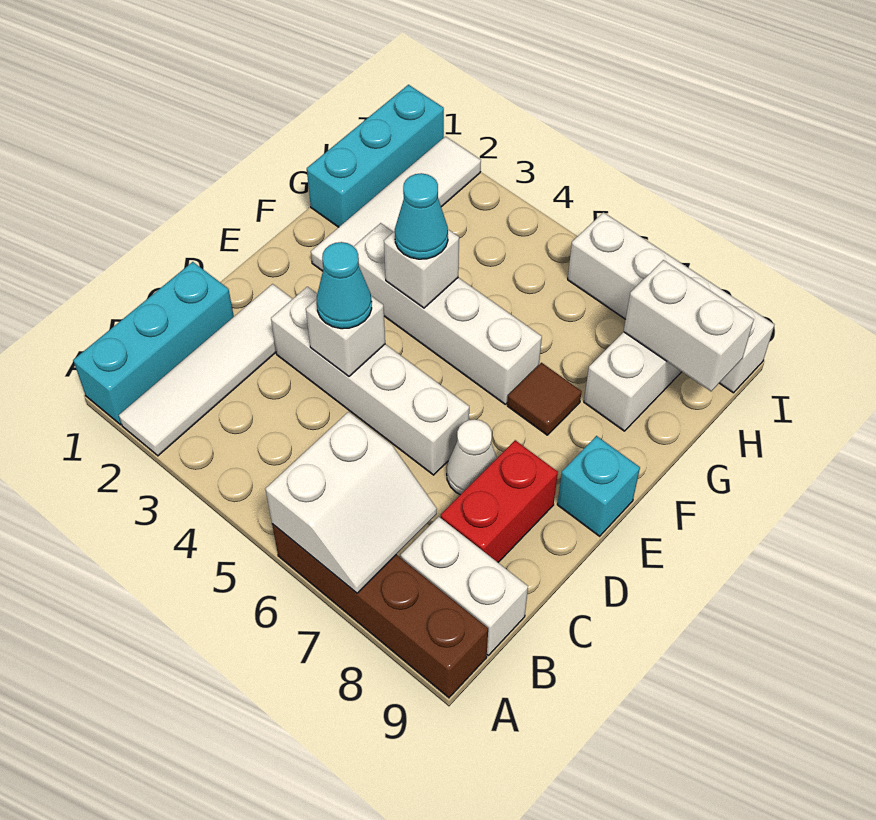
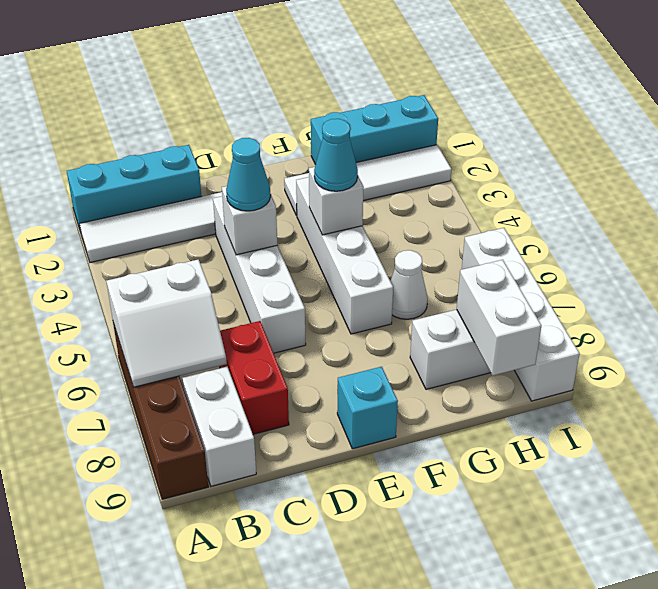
red 1x2 brick [441,440,558,562] -> red 1x2 brick turned to [220,321,289,434]
white 1x1 cone [447,419,497,495] -> white 1x1 cone moved to [390,250,428,319]
brown 1x1 tile [507,363,582,435] -> none

